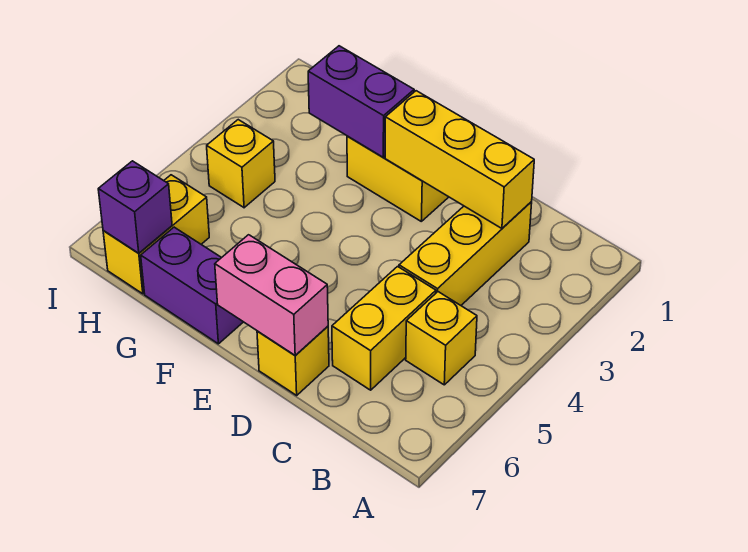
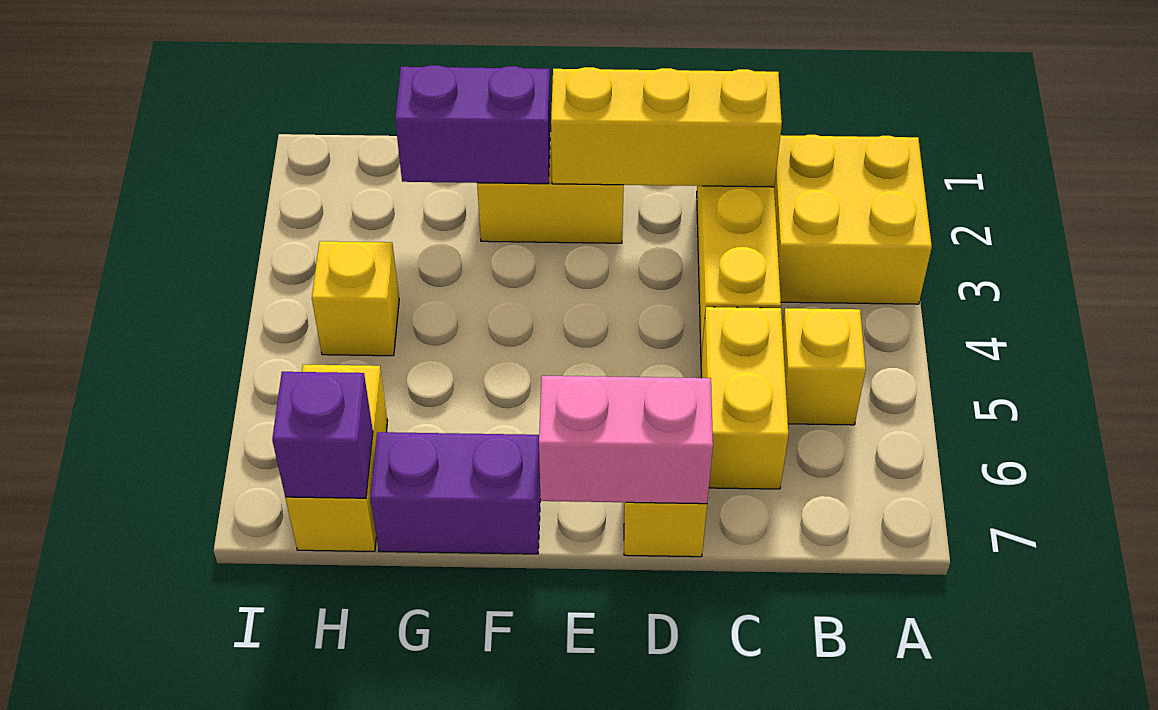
none -> yellow 2x2 brick [774,135,932,304]

